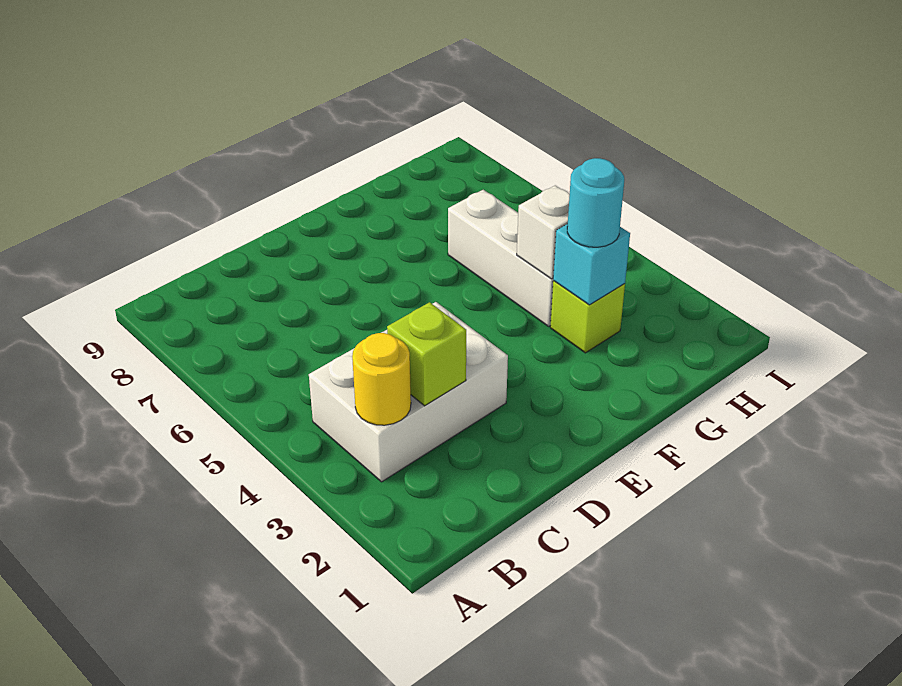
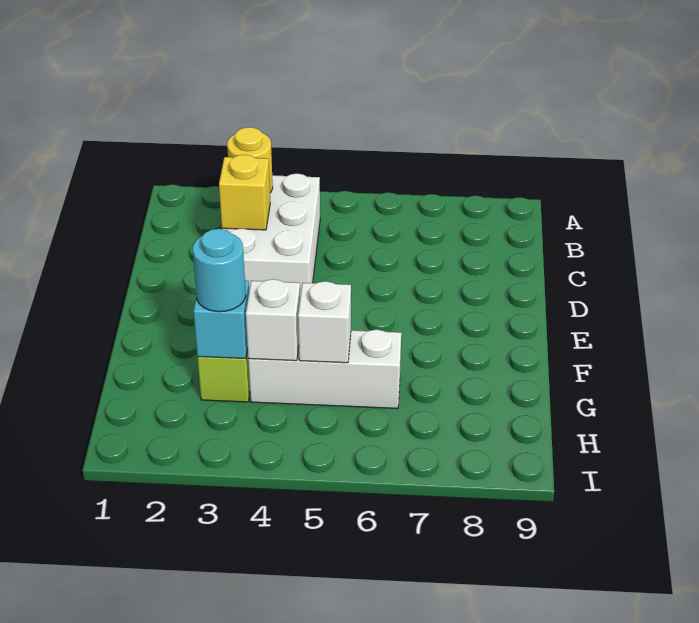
lime 1x1 brick [387,302,466,406] -> yellow 1x1 brick [219,155,270,230]
none -> white 1x1 brick [298,281,351,363]

